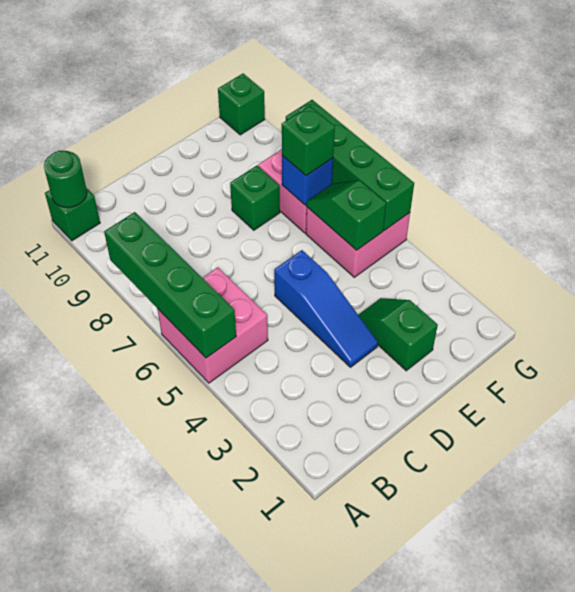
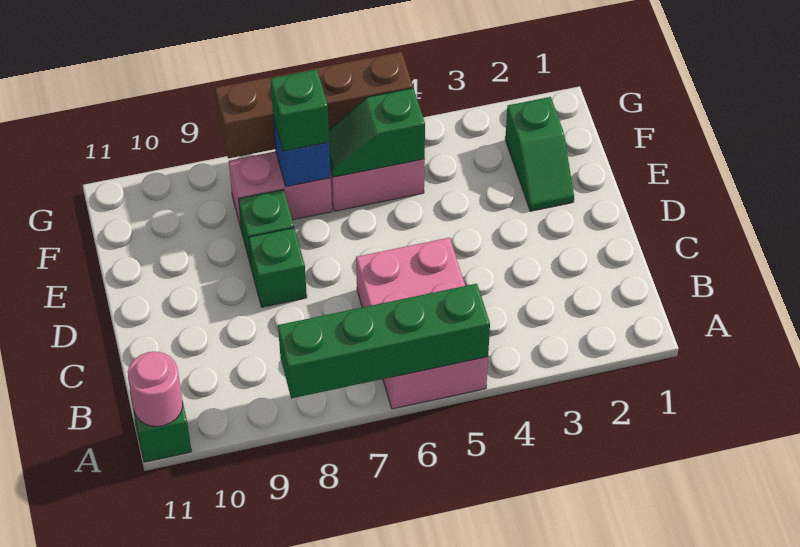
pink 2x2 brick [158,268,268,383] -> pink 2x3 brick [356,238,488,409]
green 1x1 round brick [44,151,87,208] -> pink 1x1 round brick [128,352,183,426]
blue 1x3 slope [274,250,378,367] -> none
green 1x2 slope [359,298,438,371] -> green 1x2 slope turned to [505,97,574,211]
green 1x4 brick [286,100,414,230] -> brown 1x4 brick [215,52,413,158]
green 1x1 brick [218,74,265,135] -> green 1x1 brick moved to [249,228,307,307]

